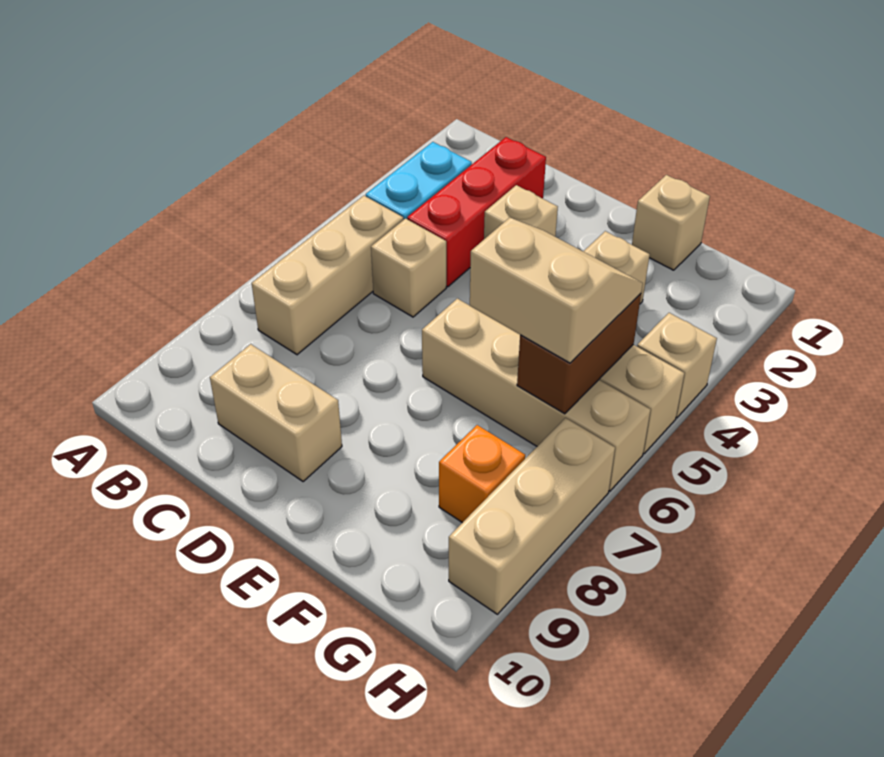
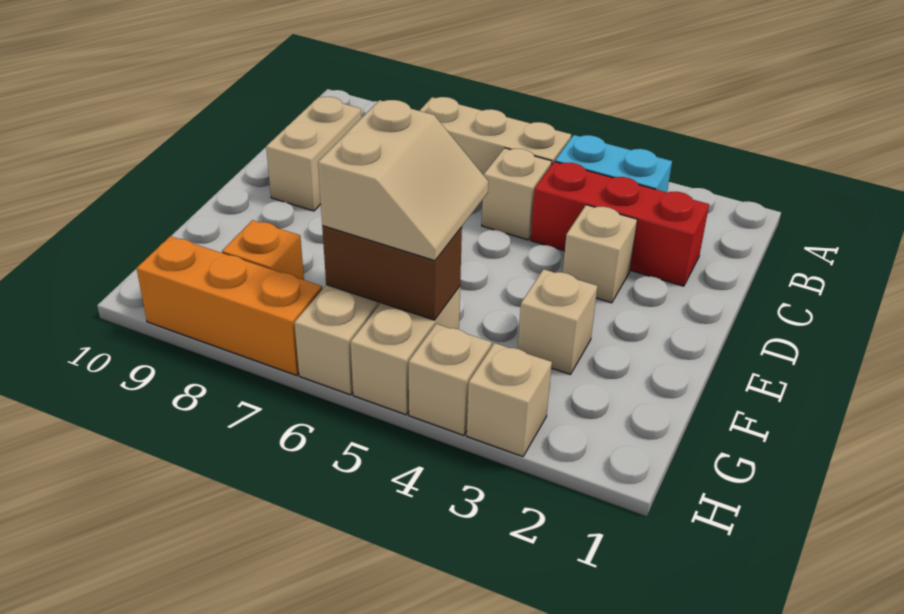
tan 1x1 brick [632,175,710,270] -> tan 1x1 brick moved to [467,343,552,457]
tan 1x3 brick [449,418,615,614] -> orange 1x3 brick [136,236,322,375]

